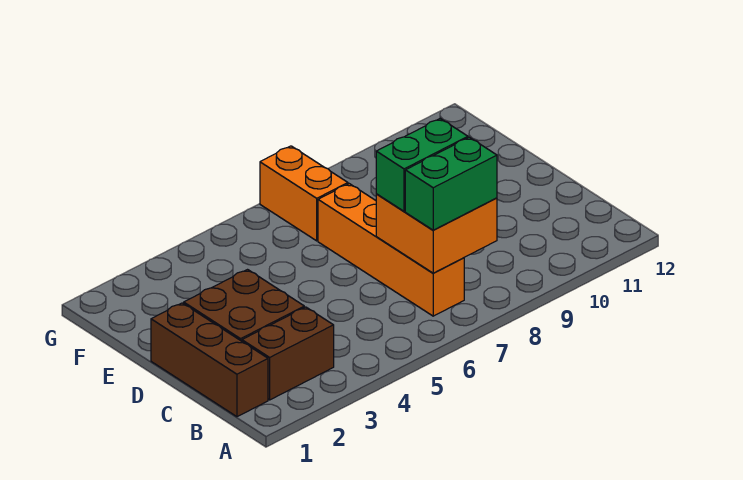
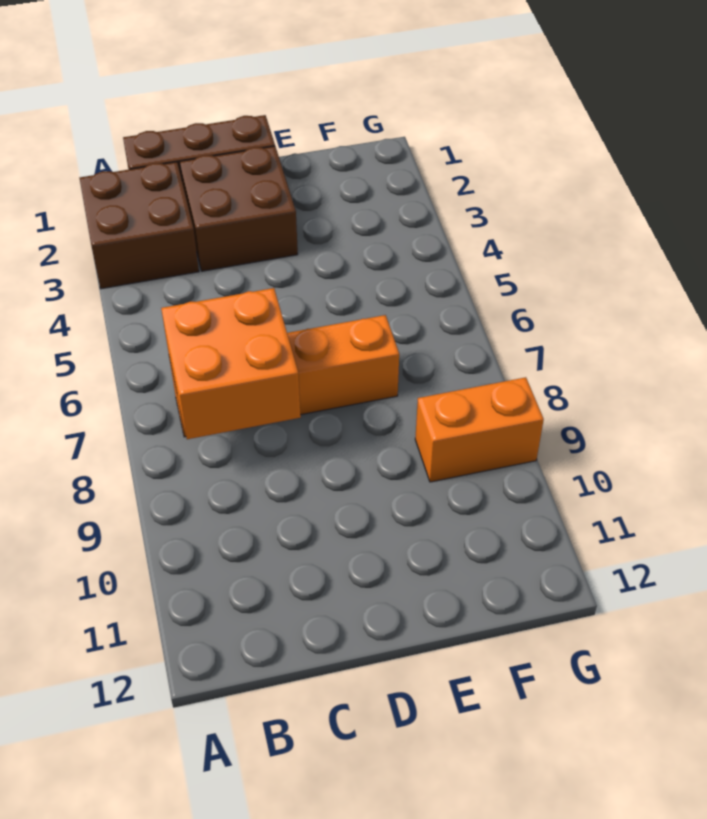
brown 1x2 brick [242,307,334,400] -> brown 2x2 brick [80,162,199,289]
green 1x2 brick [405,137,497,230] -> none
green 1x2 brick [376,119,468,211] -> none
orange 1x2 brick [260,146,348,241] -> orange 1x2 brick moved to [415,377,544,482]

